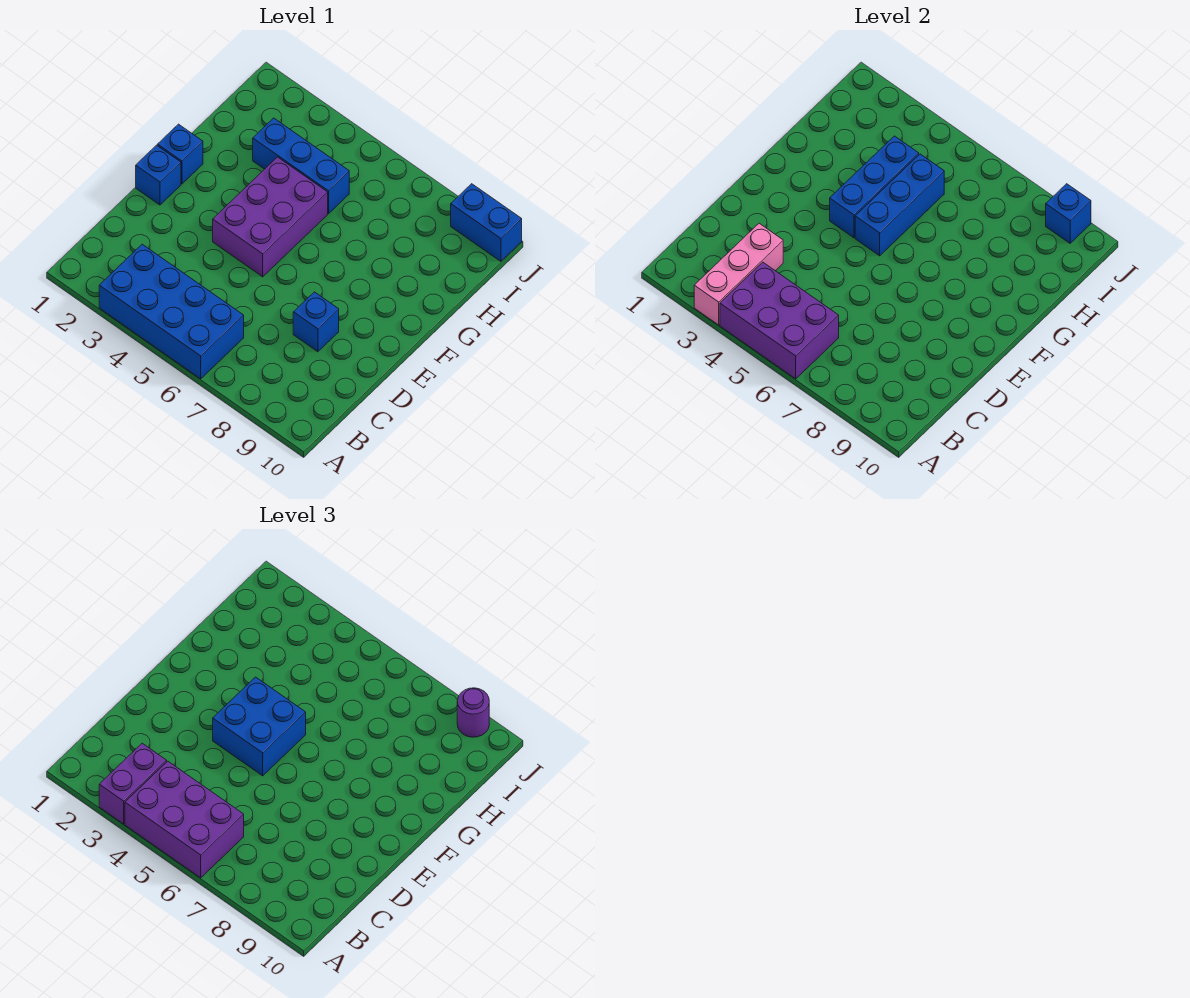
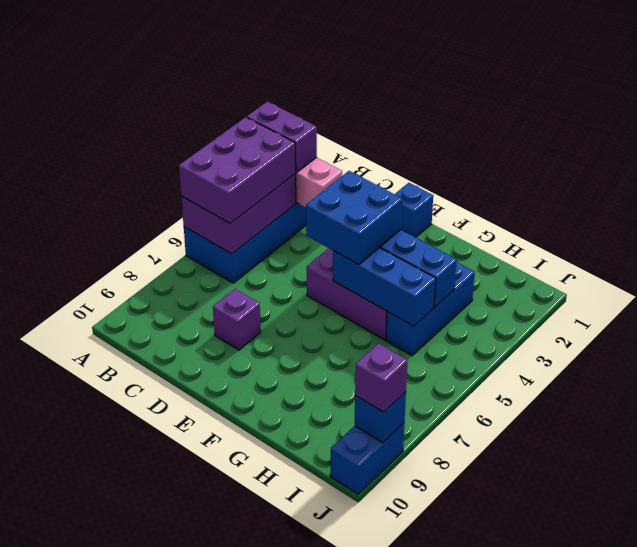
blue 1x1 brick [293,292,339,352] -> purple 1x1 brick [213,289,261,350]
blue 1x1 brick [158,124,203,184] -> none
purple 1x1 round brick [457,688,489,737] -> purple 1x1 brick [355,343,408,412]

